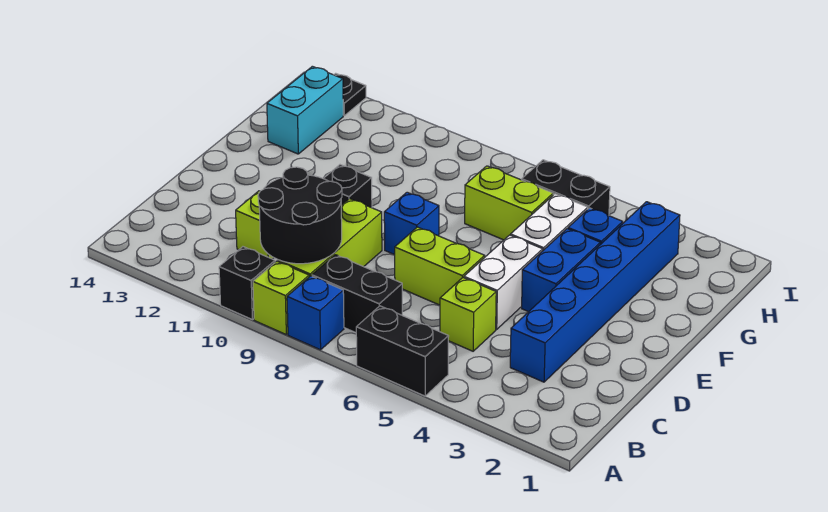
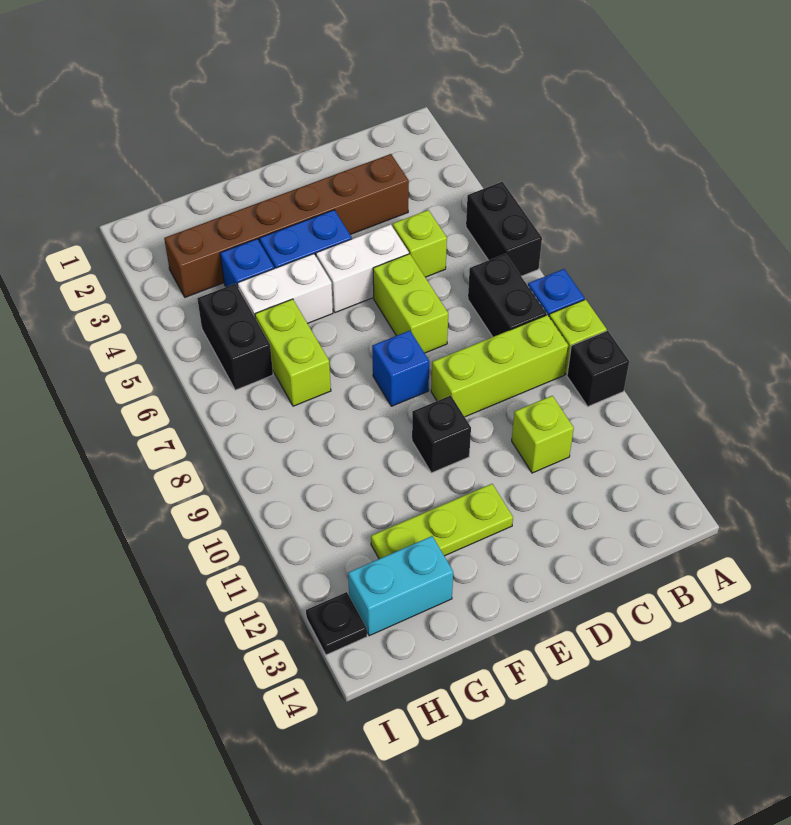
black 2x2 round brick [258,167,342,264] -> none
blue 1x6 brick [510,202,680,382] -> brown 1x6 brick [164,154,409,297]
none -> lime 1x3 plate [371,484,513,559]

